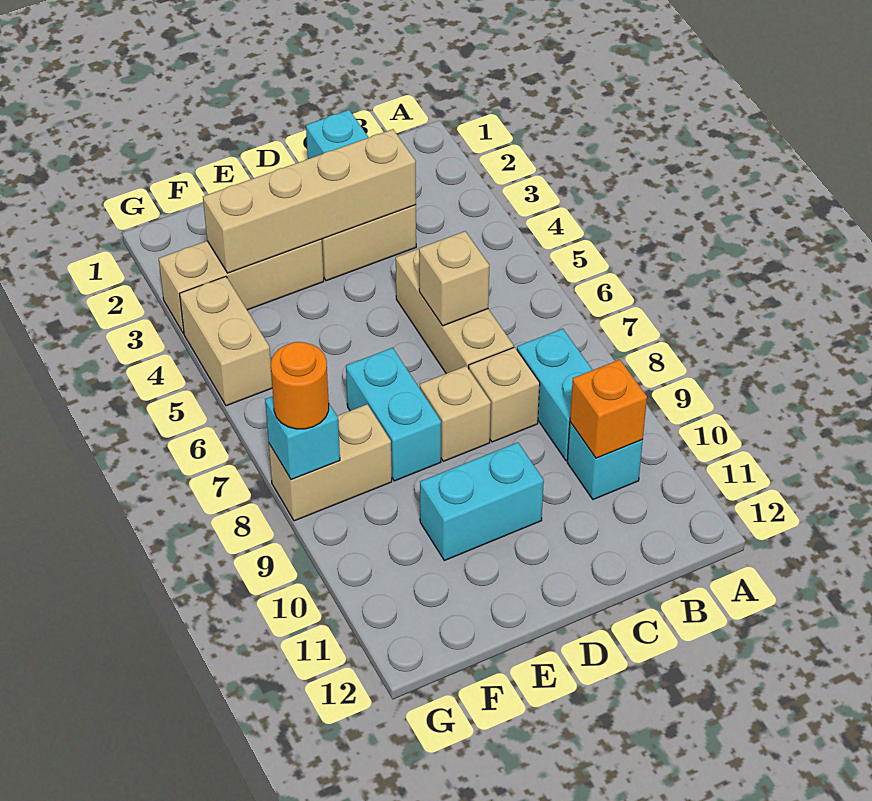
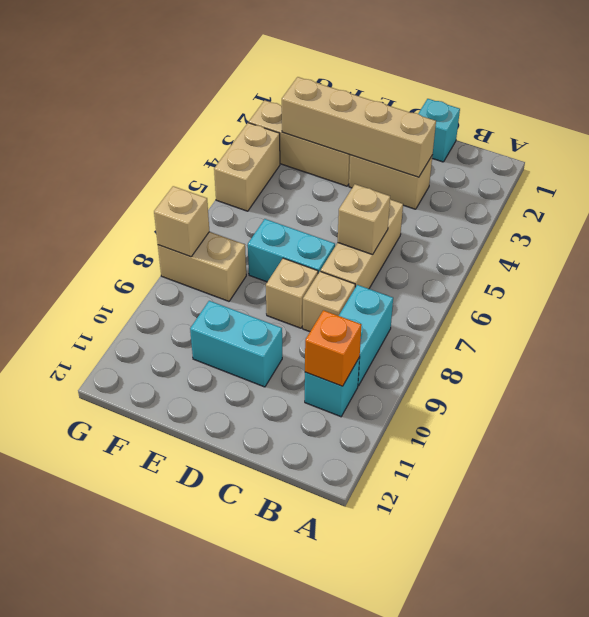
cyan 1x2 brick [346,348,441,481] -> cyan 1x2 brick turned to [248,219,335,282]
cyan 1x1 brick [265,396,340,480] -> tan 1x1 brick [154,186,209,257]
orange 1x1 round brick [271,342,329,429] -> none

